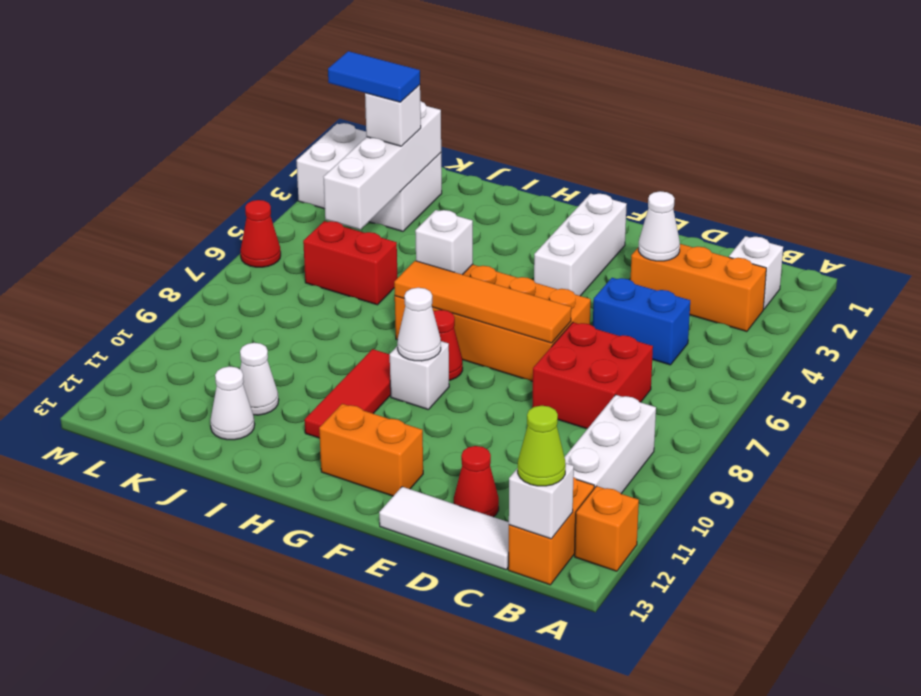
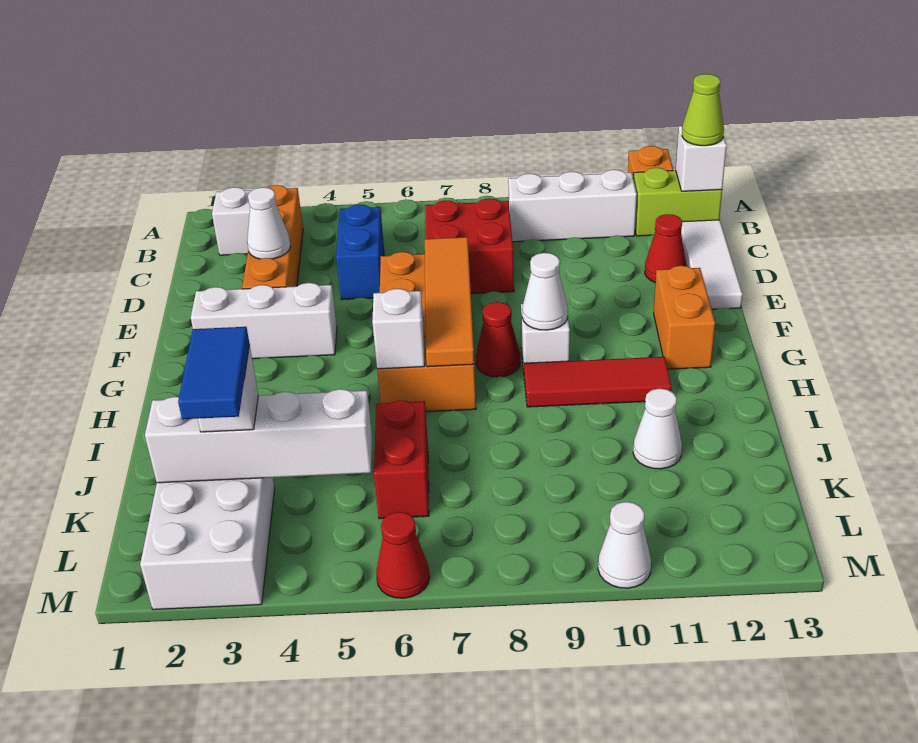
orange 1x3 brick [631,244,766,332] -> orange 1x4 brick [242,185,303,289]
orange 1x2 brick [508,477,594,585] -> lime 1x2 brick [633,168,722,236]
white 1x1 cone [210,366,255,440] -> white 1x1 cone moved to [598,502,651,588]

